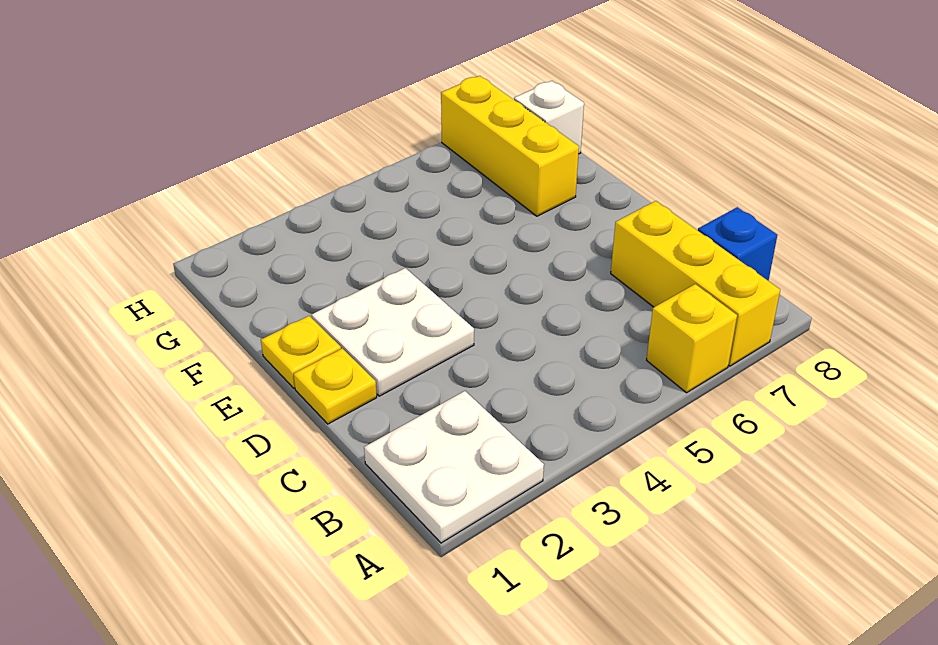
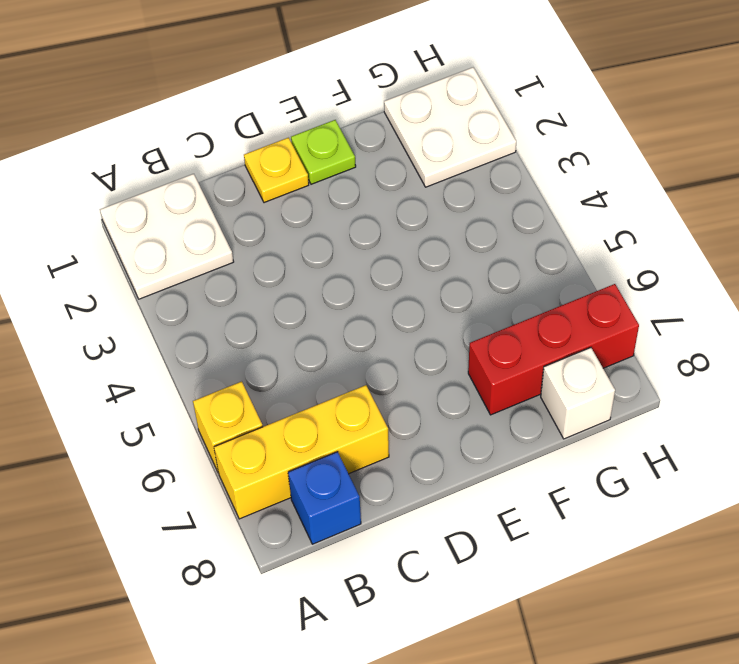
white 2x2 plate [312,268,474,396] -> white 2x2 plate moved to [384,67,516,187]
yellow 1x1 plate [261,316,341,388] -> lime 1x1 plate [291,120,356,184]
yellow 1x3 brick [441,76,579,216] -> red 1x3 brick [468,284,639,415]

